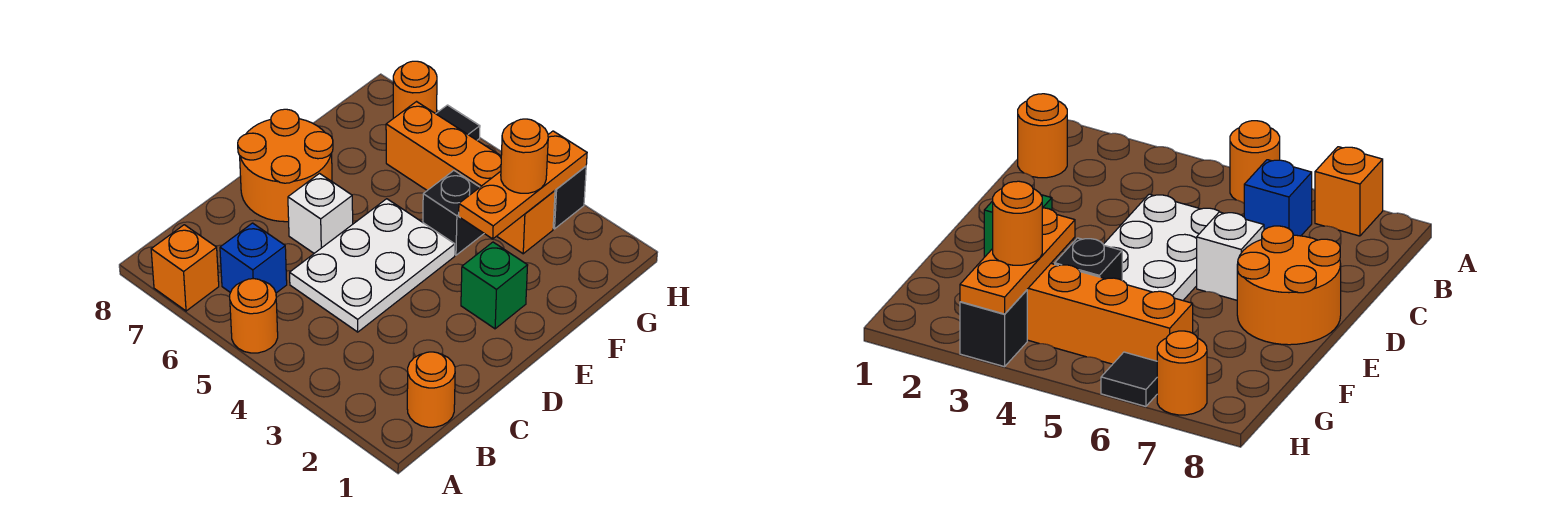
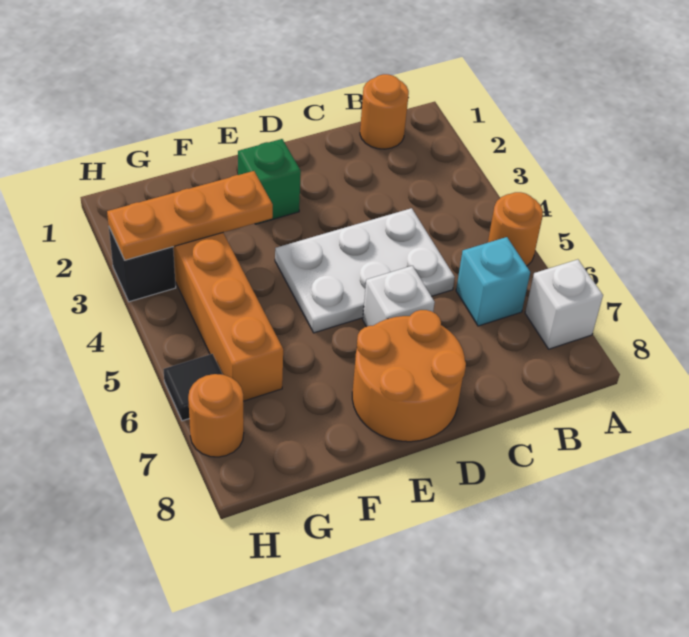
orange 1x1 brick [151,225,219,311] -> white 1x1 brick [525,259,603,349]
blue 1x1 brick [220,223,287,293] -> cyan 1x1 brick [456,237,530,326]
black 1x1 brick [423,171,484,255] -> none
orange 1x1 round brick [501,119,548,193] -> none

